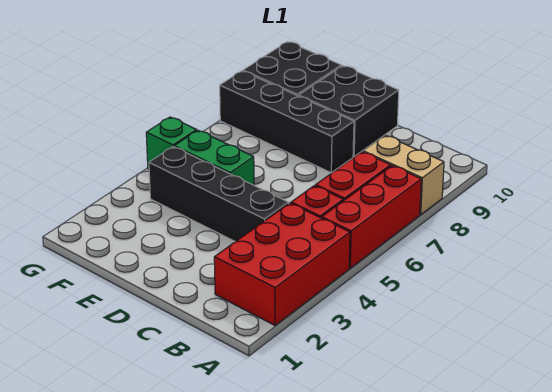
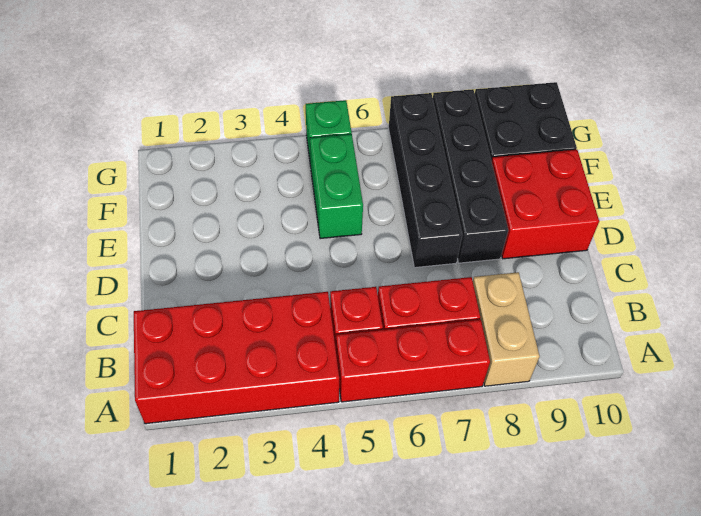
red 2x3 brick [214,203,350,325] -> red 2x4 brick [134,292,339,424]
black 1x4 brick [149,147,288,242] -> black 1x4 brick moved to [389,93,462,268]
black 2x2 brick [299,66,399,156] -> red 2x2 brick [491,150,599,259]

